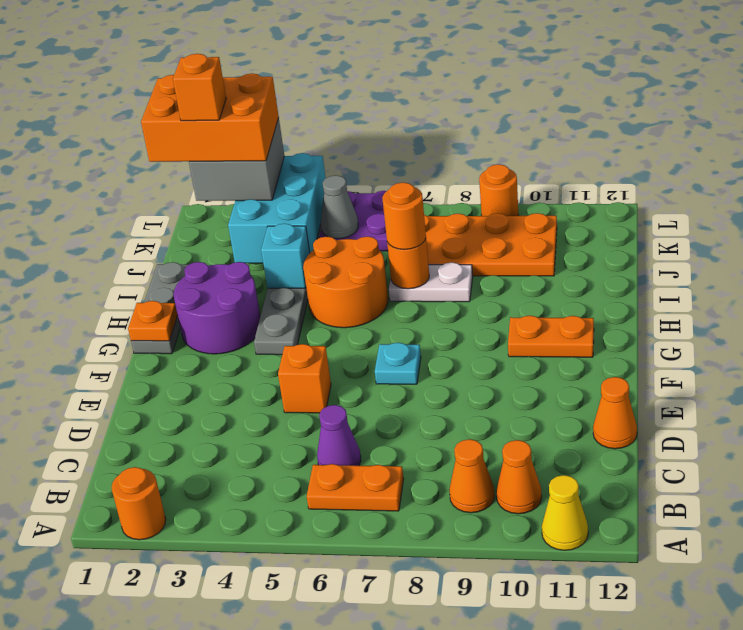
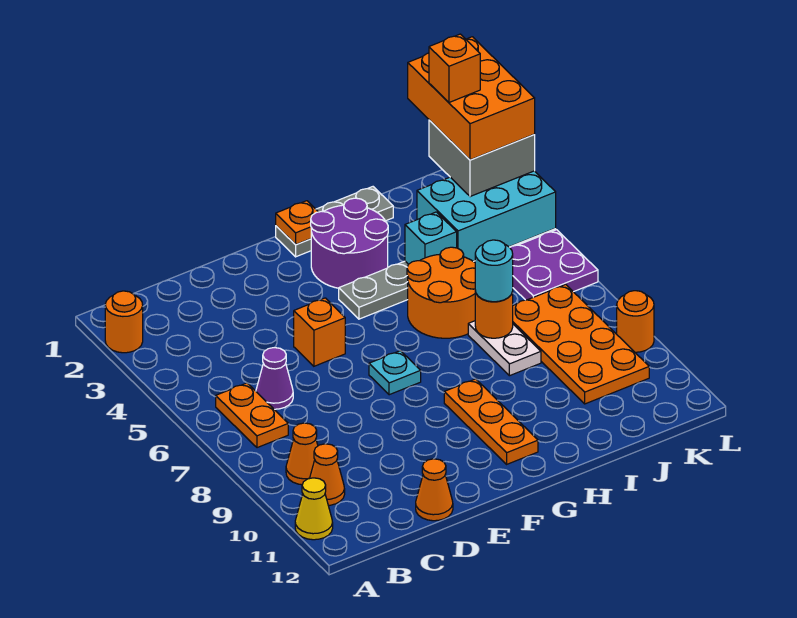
orange 1x2 plate [508,316,594,357] -> orange 1x3 plate [444,379,538,464]
orange 1x1 round brick [382,183,426,250] -> cyan 1x1 round brick [475,240,513,302]
grey 1x1 cone [321,175,358,239] -> none

